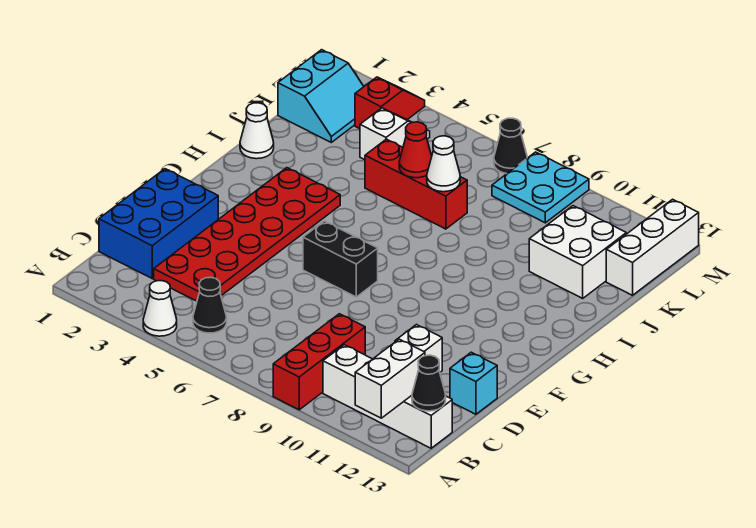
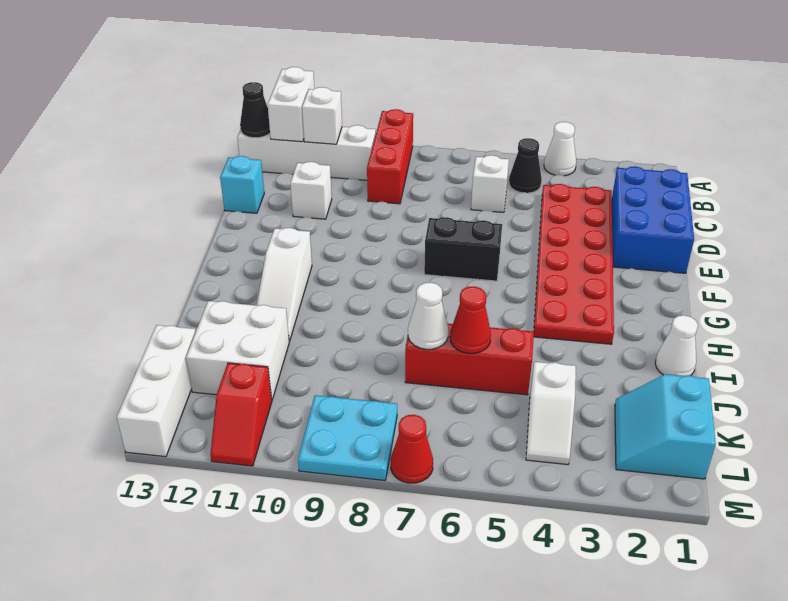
none -> white 1x1 brick [302,87,342,144]
none -> white 1x1 brick [471,155,509,212]
none -> white 1x3 slope [257,228,312,341]
red 1x2 slope [355,77,425,129] -> red 1x2 slope moved to [210,363,272,466]
black 1x1 cone [494,118,527,174] -> red 1x1 cone [391,415,433,483]

